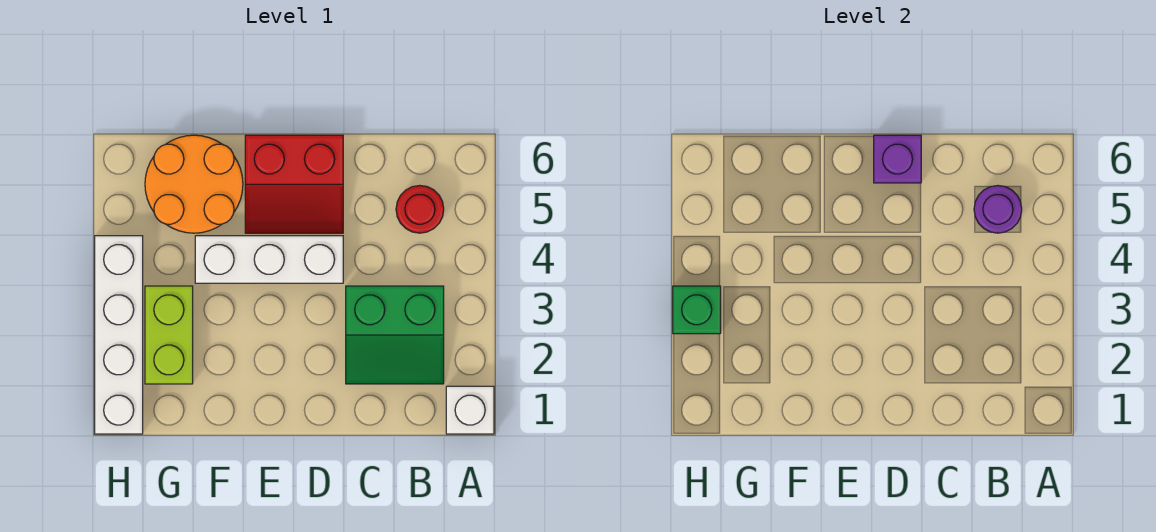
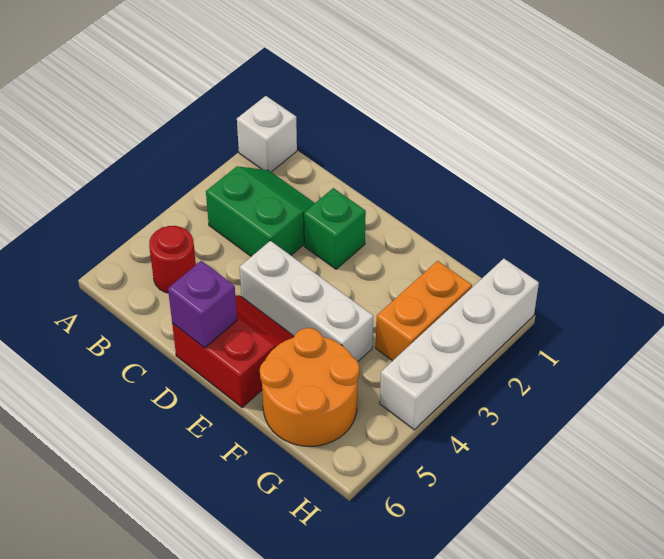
purple 1x1 round brick [974,186,1022,233] -> none
lime 1x2 brick [145,286,193,384] -> orange 1x2 brick [376,261,472,361]
green 1x1 brick [673,286,721,334] -> green 1x1 brick moved to [304,188,366,269]

